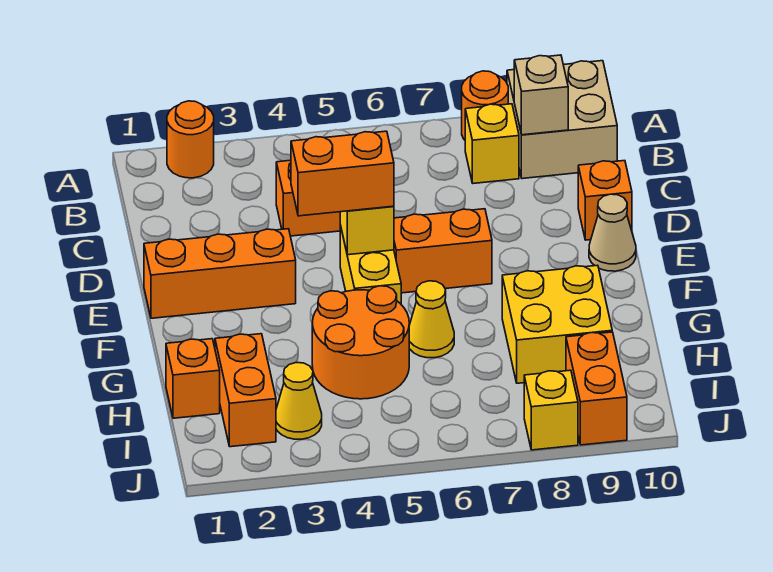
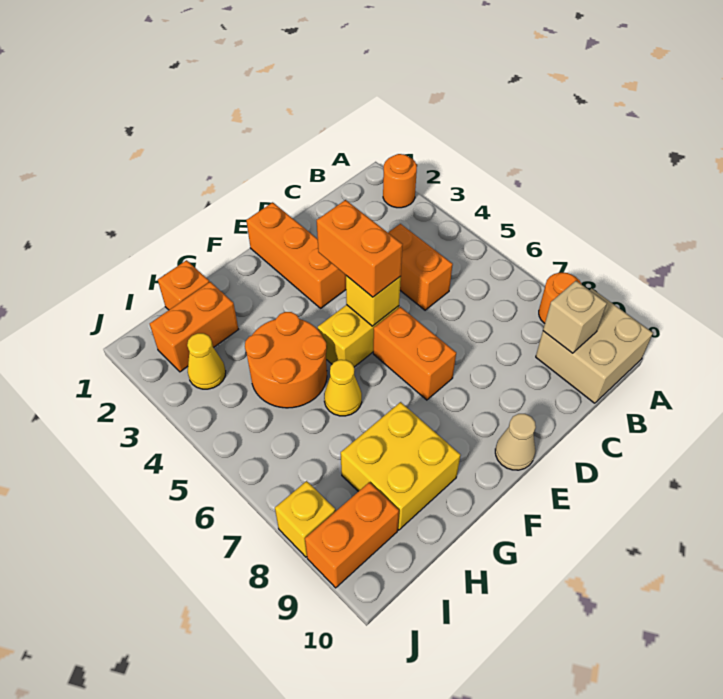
yellow 1x1 brick [465,104,519,183] -> none
orange 1x1 brick [578,161,632,240] -> none

